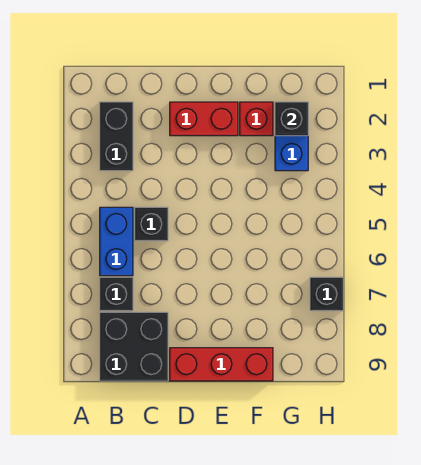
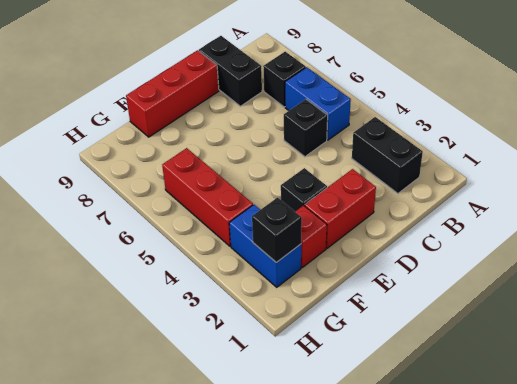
black 2x2 brick [100,312,168,381] -> black 1x2 brick [199,36,262,106]
none -> red 1x3 brick [162,148,253,246]
black 1x1 brick [310,277,343,311] -> black 1x1 brick moved to [281,168,327,211]

